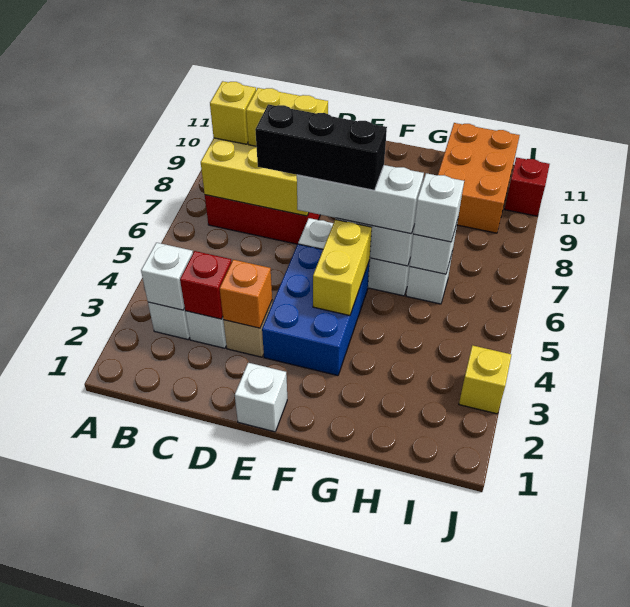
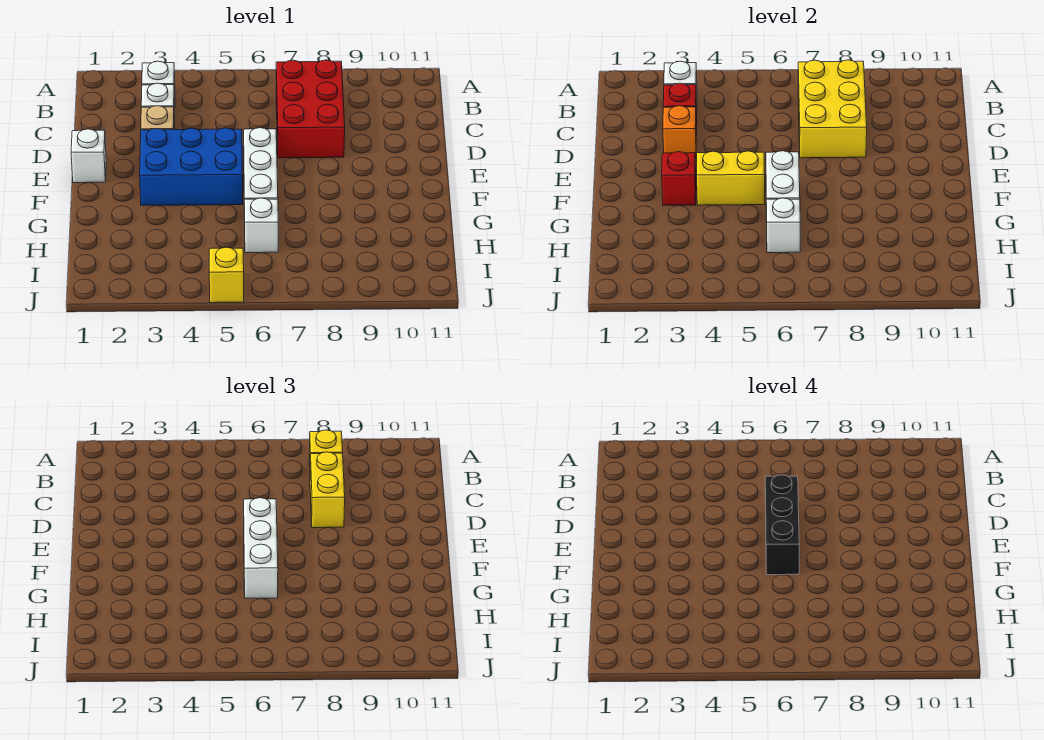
white 1x1 brick [413,173,464,242] -> none
orange 2x3 brick [438,123,520,233] -> none
yellow 1x1 brick [459,345,511,414] -> yellow 1x1 brick moved to [209,247,244,303]
red 1x1 brick [505,157,550,216] -> red 1x1 brick moved to [662,152,696,205]

